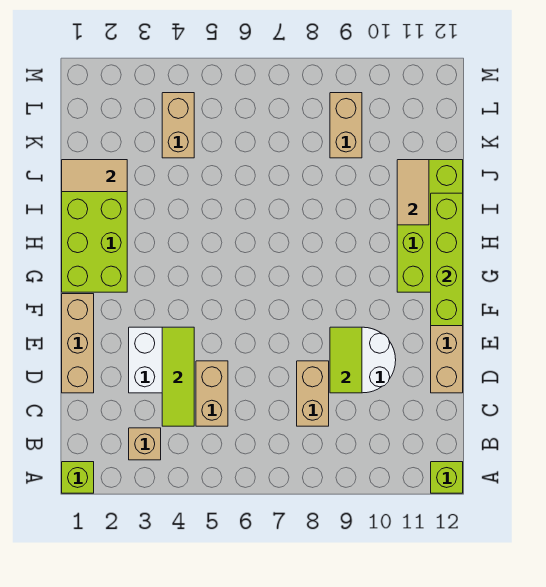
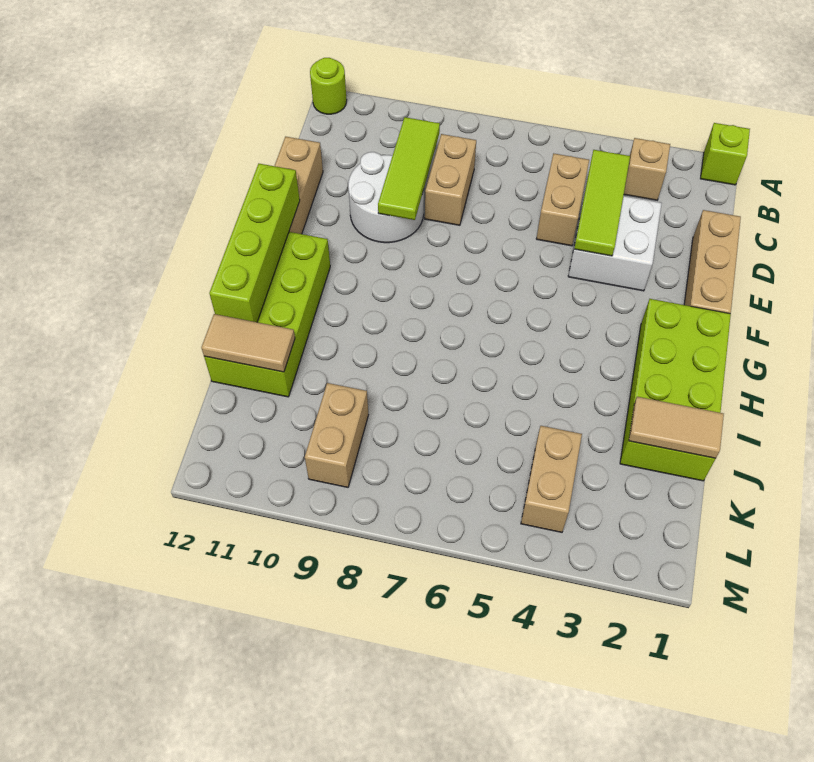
lime 1x1 brick [431,462,463,493] -> lime 1x1 round brick [310,58,347,114]
lime 1x2 tile [330,327,362,393] -> lime 1x3 tile [378,117,440,220]
tan 1x2 tile [397,160,429,225] -> tan 1x2 tile turned to [201,314,295,372]

